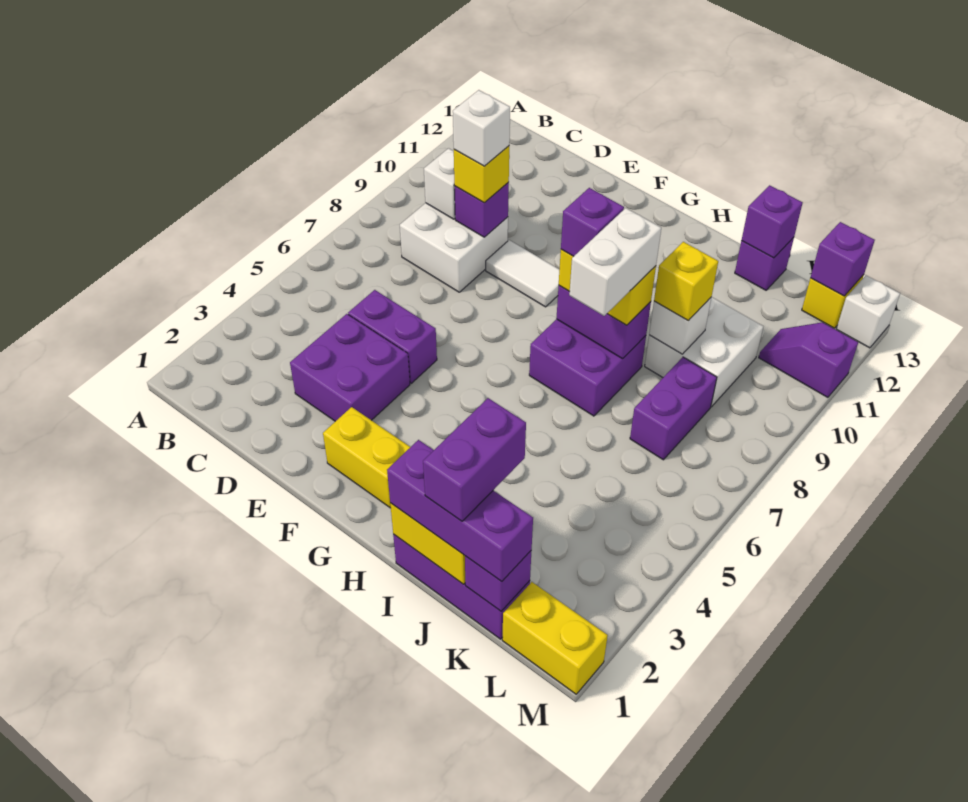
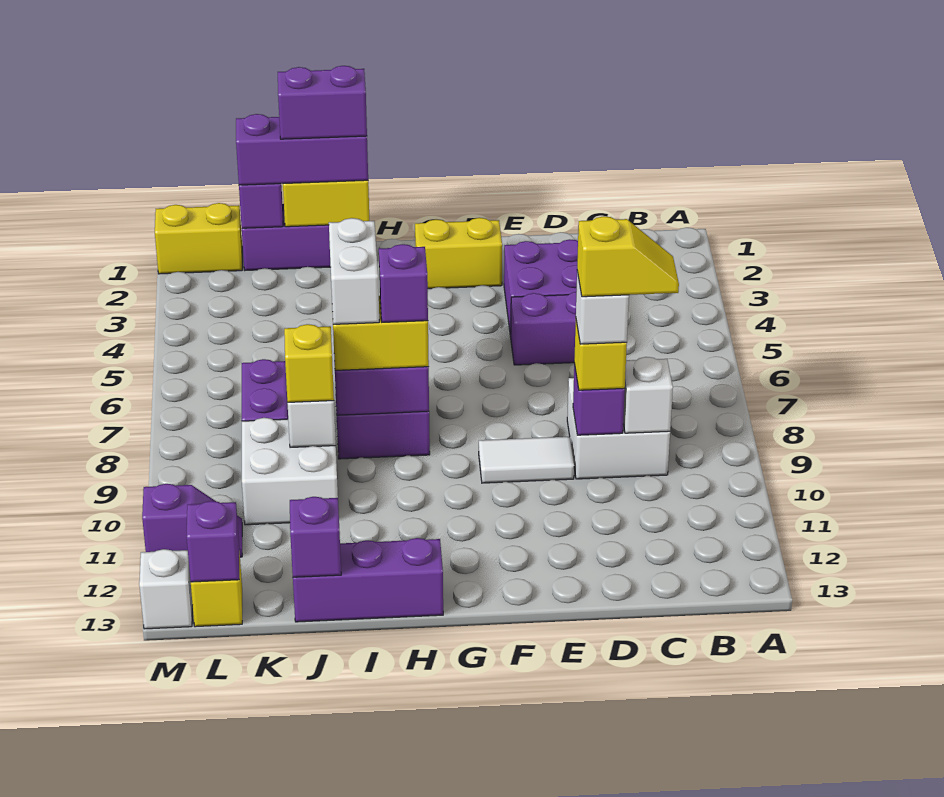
none -> yellow 1x2 slope [577,216,679,297]
purple 1x2 brick [423,398,526,521] -> purple 1x2 brick turned to [278,66,367,139]
purple 1x1 brick [735,237,794,290] -> purple 1x3 brick [293,538,443,622]

